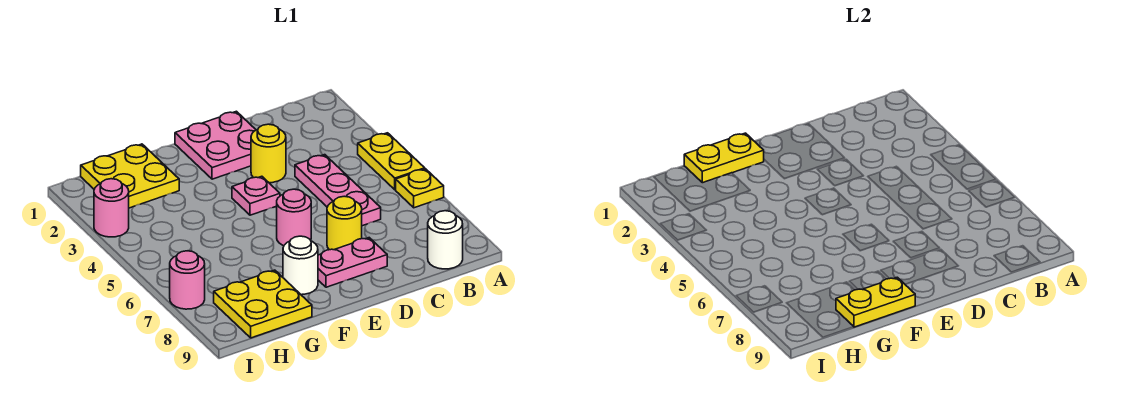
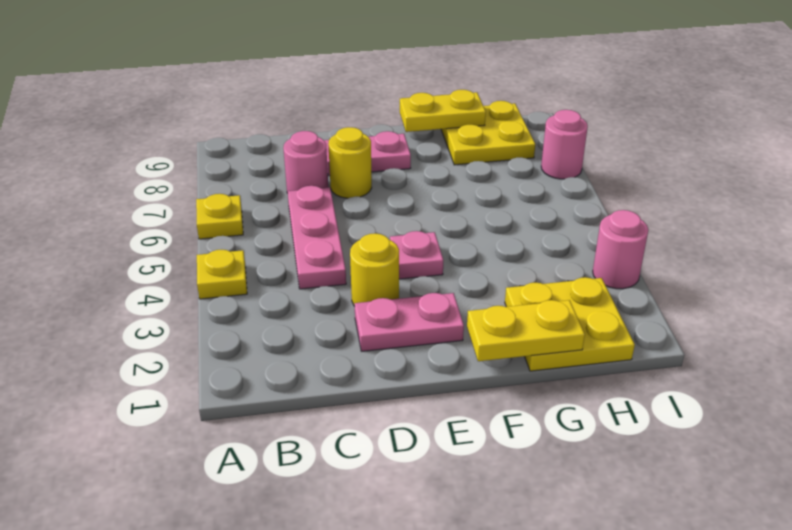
yellow 1x2 plate [358,133,425,190] -> yellow 1x1 plate [197,250,247,299]
white 1x1 round brick [428,211,463,269] -> none
pink 2x2 plate [175,111,256,179] -> pink 1x2 plate [355,293,464,351]
pink 1x1 round brick [277,189,311,246] -> pink 1x1 round brick moved to [283,131,328,193]
white 1x1 round brick [283,236,318,295] -> none

